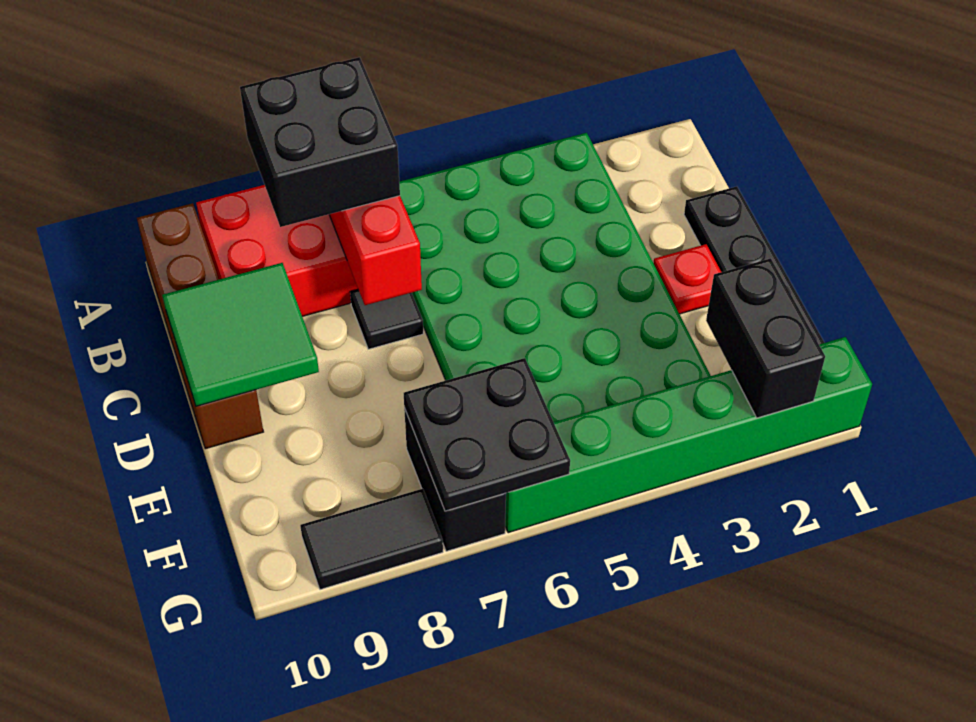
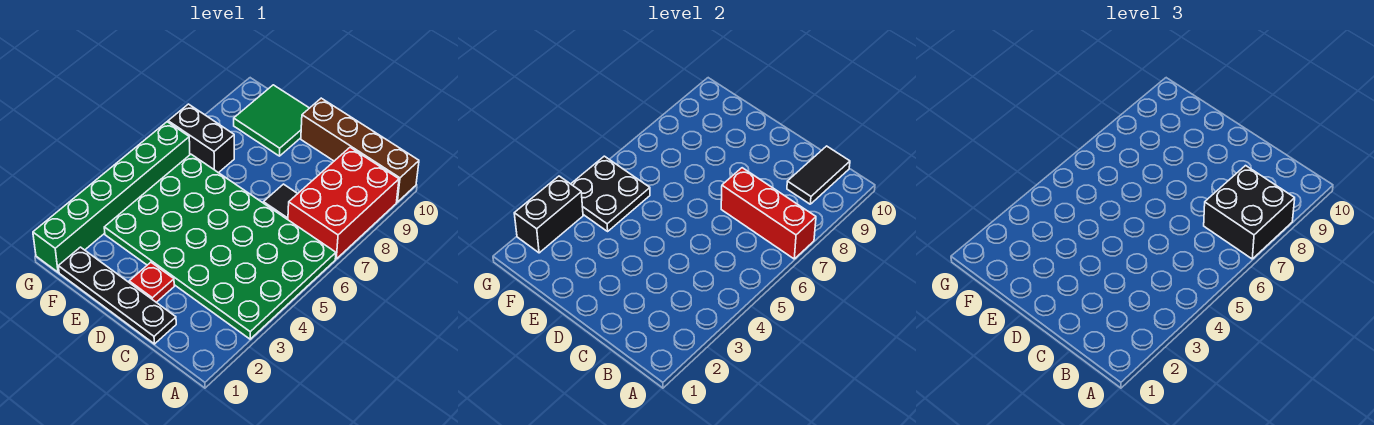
green 2x2 tile [162,263,319,406] -> green 2x2 tile moved to [234,85,309,156]
black 1x2 brick [706,258,825,418] -> black 1x2 brick turned to [514,176,583,253]
black 2x2 plate [404,358,570,511] -> black 2x2 plate moved to [571,156,650,231]
black 1x2 tile [300,489,443,590] -> black 1x2 tile moved to [787,146,850,204]

